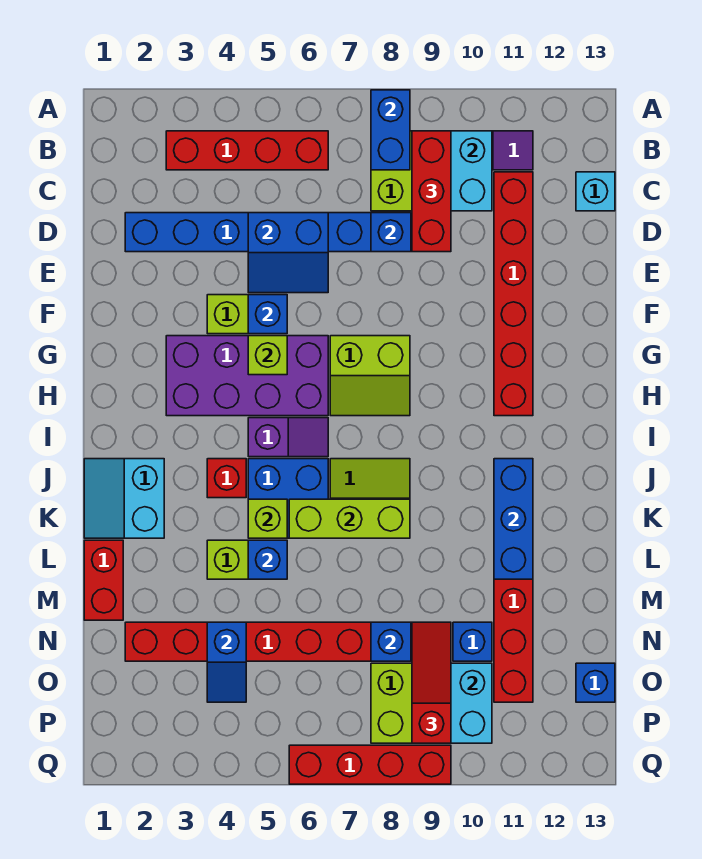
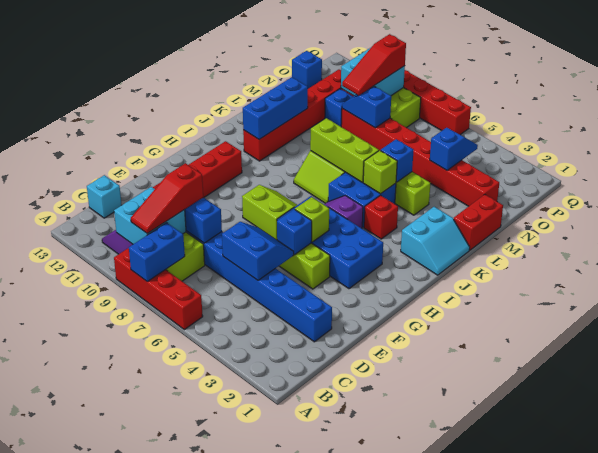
red 1x4 brick [166,131,328,170] -> red 1x4 brick moved to [114,248,203,330]
red 1x3 brick [412,131,451,252] -> red 1x3 slope [131,163,203,234]
purple 2x4 brick [166,336,328,416] -> blue 2x4 brick [277,196,383,289]

